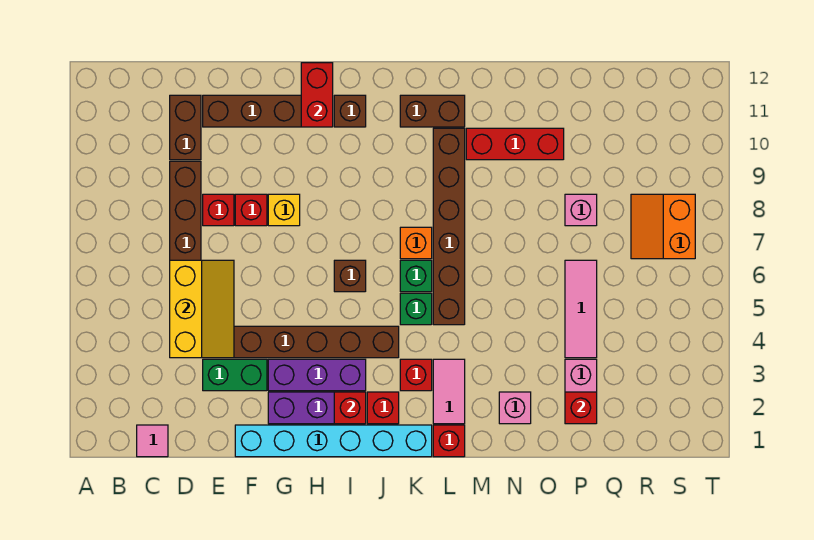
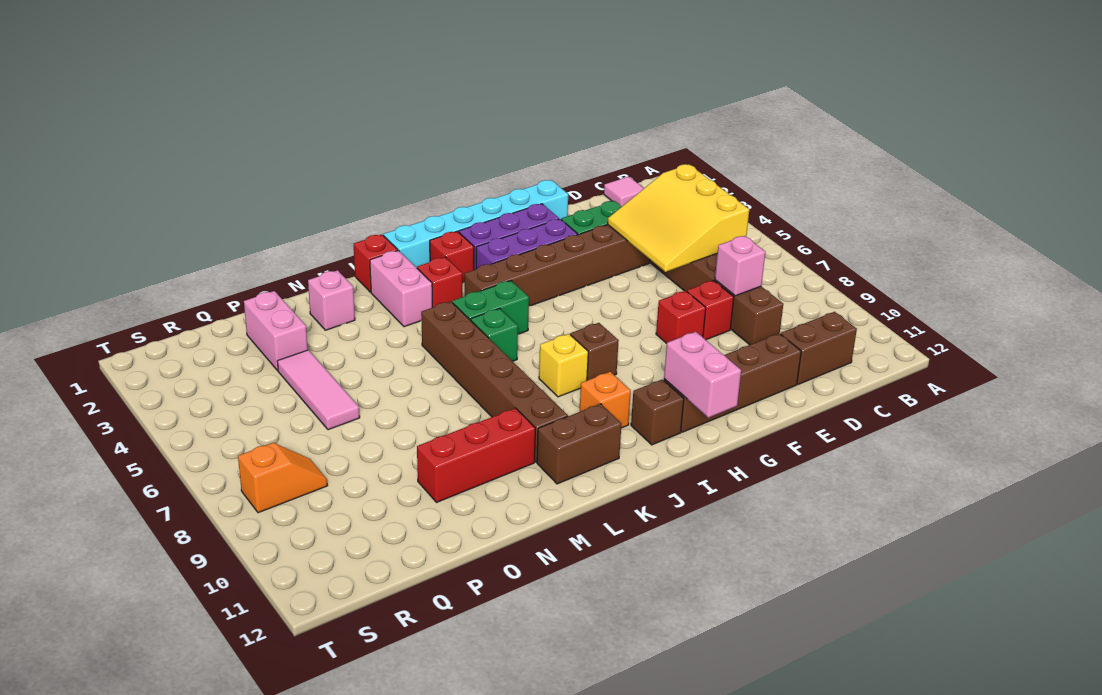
yellow 2x3 slope [170,260,234,358] -> yellow 3x3 slope [608,164,749,272]
brown 1x2 brick [170,95,201,160] -> brown 1x2 brick turned to [781,312,857,384]
yellow 1x1 brick [268,194,300,226] -> yellow 1x1 brick moved to [539,334,588,397]
red 1x2 brick [301,63,333,127] -> pink 1x2 brick [664,332,741,418]
red 1x1 brick [334,392,366,424] -> none
brown 1x1 brick [334,260,366,292] -> brown 1x1 brick moved to [570,323,619,380]
green 1x1 brick [400,293,432,325] -> green 1x2 brick [452,281,529,334]
orange 1x1 brick [400,227,432,259] -> orange 1x1 brick moved to [580,372,631,428]
pink 1x2 tile [433,359,465,424] -> pink 1x2 brick [370,251,432,327]
red 1x1 brick [565,392,597,424] -> none
pink 1x1 brick [565,194,597,226] -> pink 1x1 brick moved to [715,236,765,296]
orange 2x2 slope [631,194,695,259] -> orange 1x2 slope [238,443,328,513]

